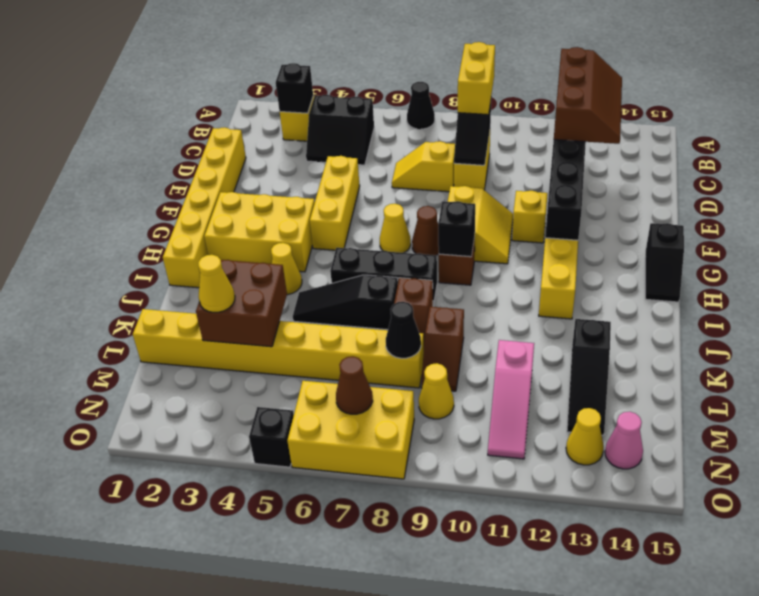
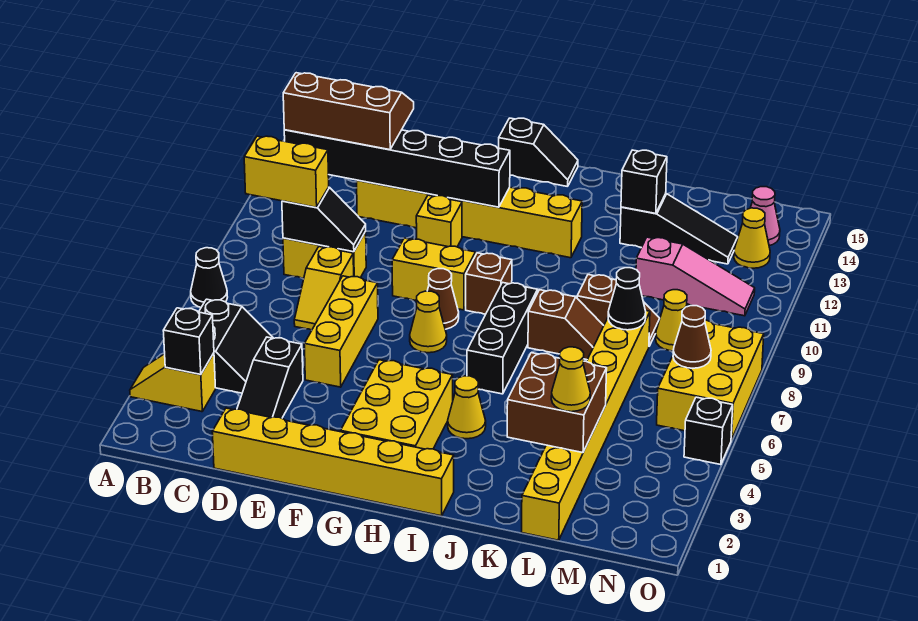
yellow 1x3 brick [310,156,360,250] -> yellow 1x3 brick turned to [304,276,378,387]
black 1x1 brick [438,201,475,257] -> black 1x1 brick moved to [621,150,667,214]
black 1x3 slope [293,275,398,330] -> black 1x3 slope moved to [237,337,303,418]

